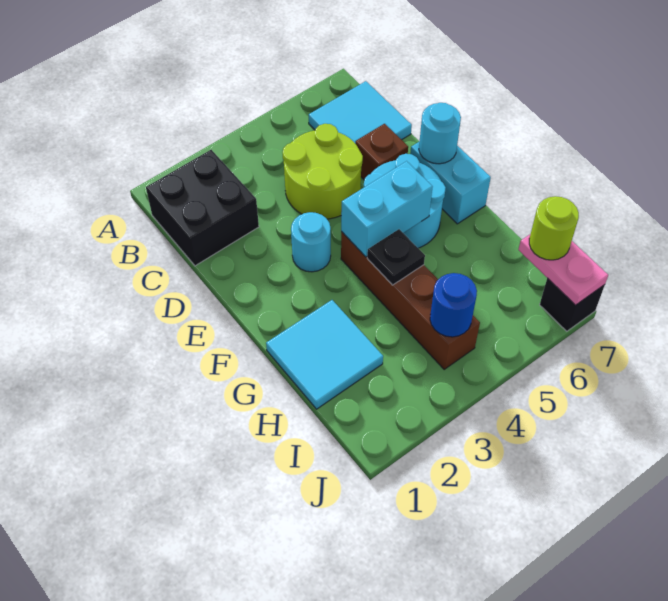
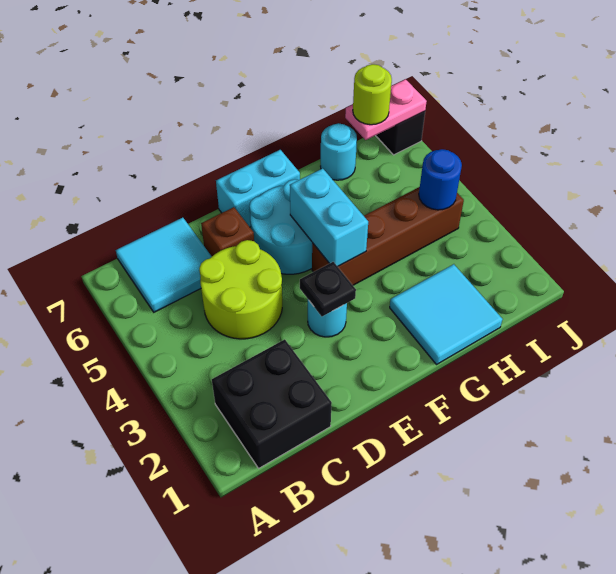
cyan 1x1 round brick [419,103,461,164] -> cyan 1x1 round brick moved to [321,123,357,180]
black 1x1 plate [367,229,425,285] -> black 1x1 plate moved to [300,262,356,316]

